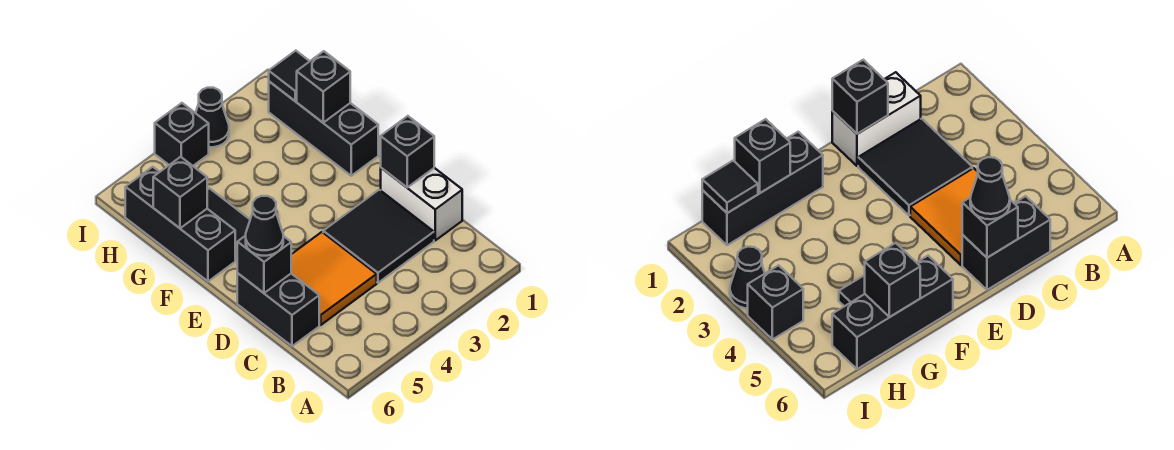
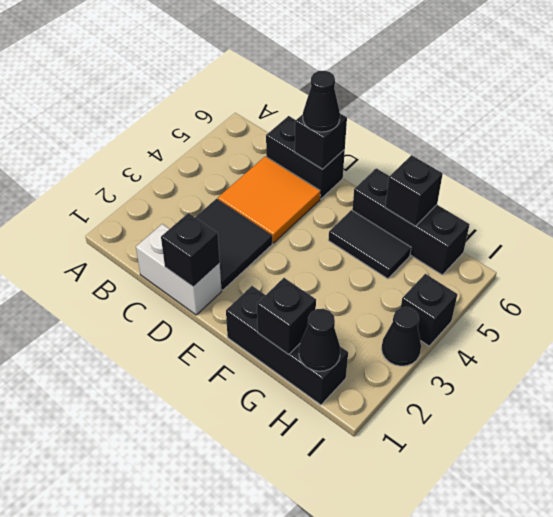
black 1x1 tile [269,51,310,101] -> black 1x1 cone [299,309,340,371]

